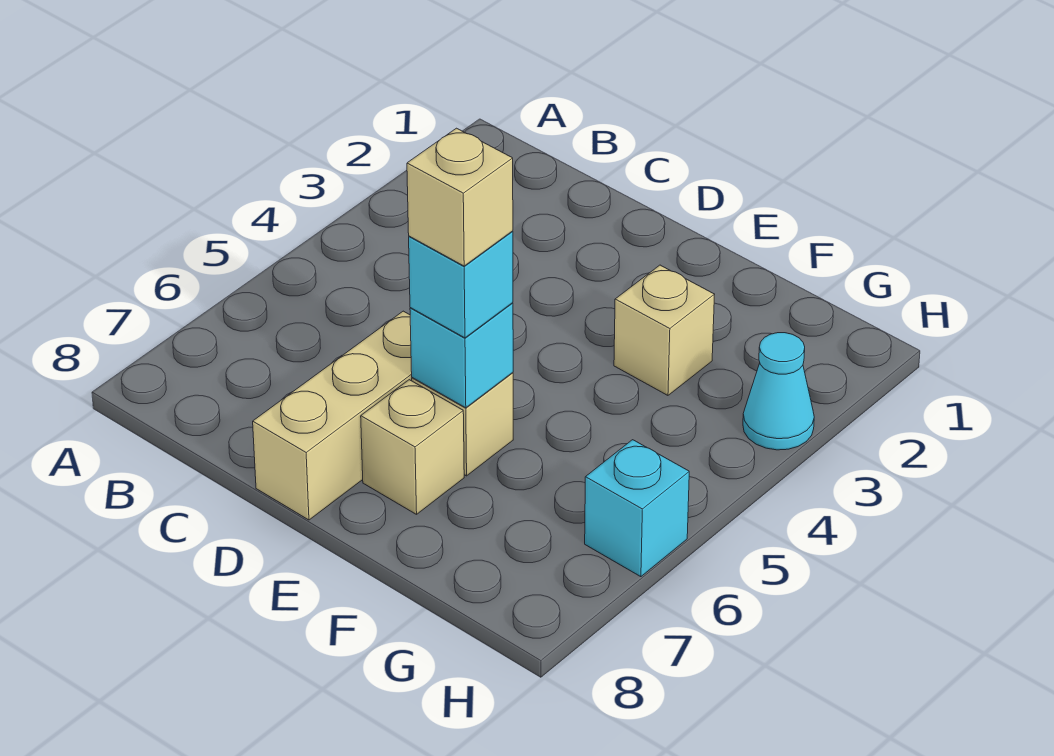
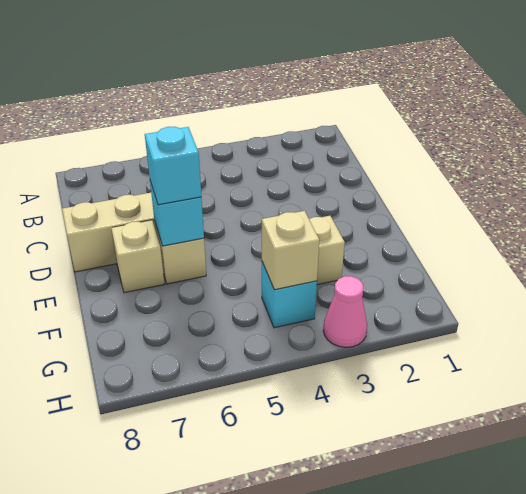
tan 1x1 brick [407,128,513,266] -> tan 1x1 brick moved to [262,211,319,290]
cyan 1x1 cone [743,333,814,450] -> pink 1x1 cone [323,276,367,347]
cyan 1x1 brick [585,440,689,577] -> cyan 1x1 brick moved to [262,262,317,328]

